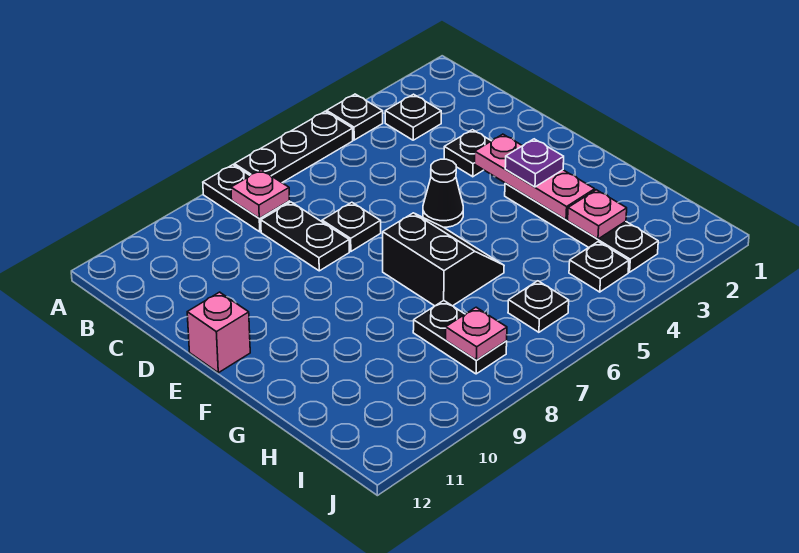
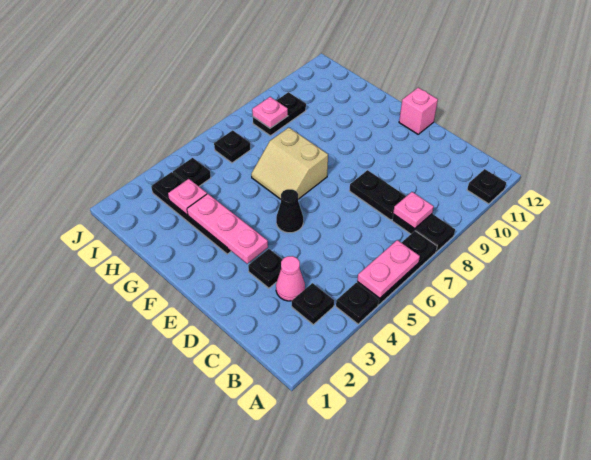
none -> pink 1x2 plate [357,240,420,298]
none -> pink 1x1 cone [276,256,305,301]
black 1x1 plate [322,202,381,251] -> black 1x1 plate moved to [467,169,506,204]
purple 1x1 plate [505,139,564,187] -> none
black 2x2 slope [383,213,504,306] -> tan 2x2 slope [251,128,328,199]
black 1x2 plate [413,301,507,374] -> black 1x2 plate turned to [253,92,306,136]

